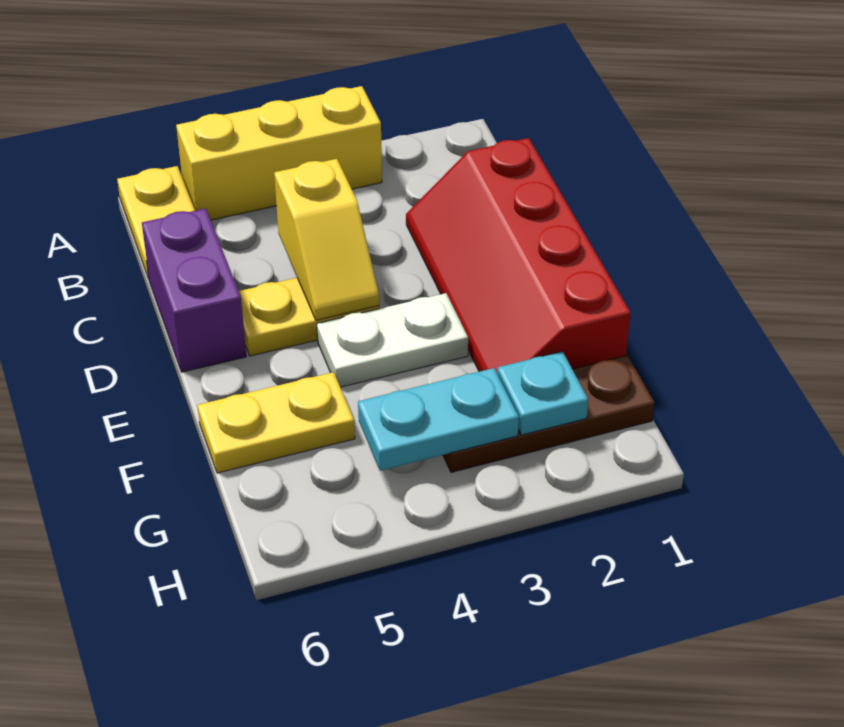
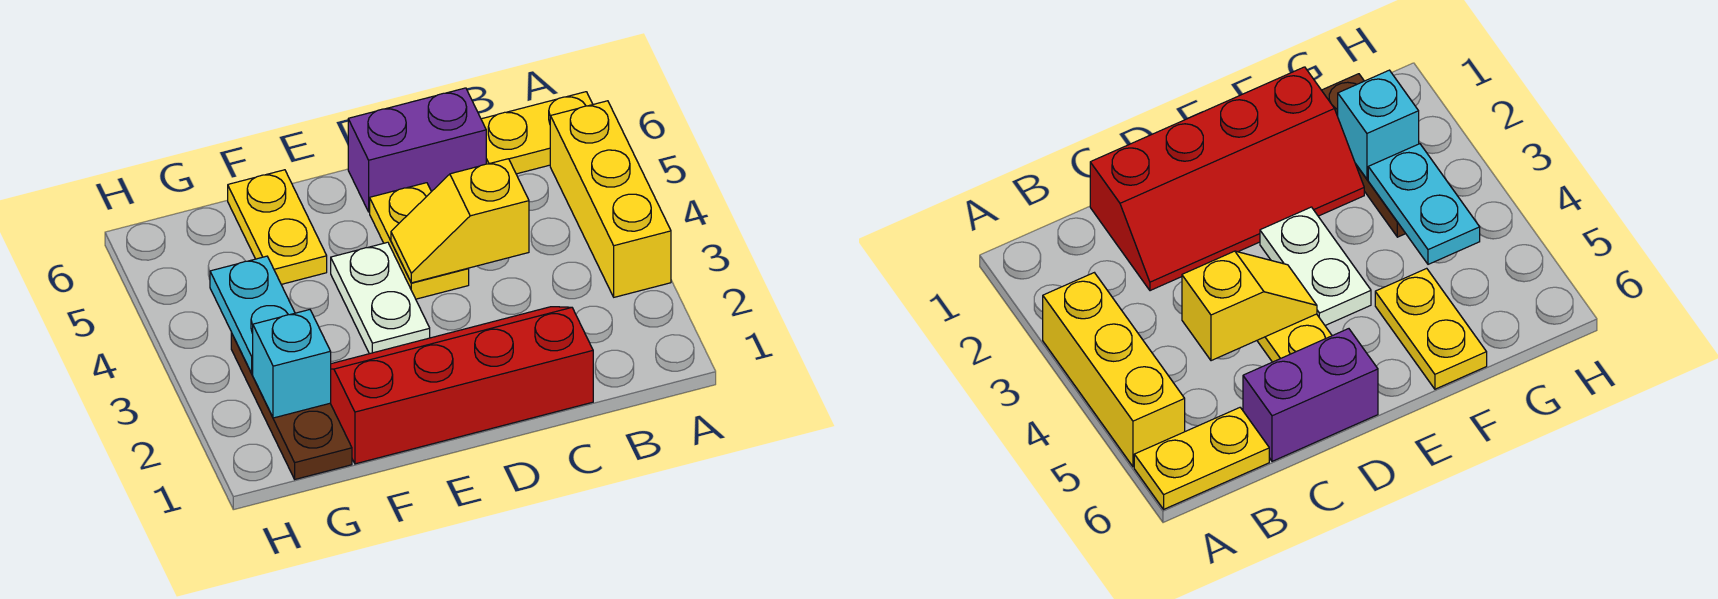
cyan 1x1 plate [497,351,588,435] -> cyan 1x1 brick [253,310,331,418]

